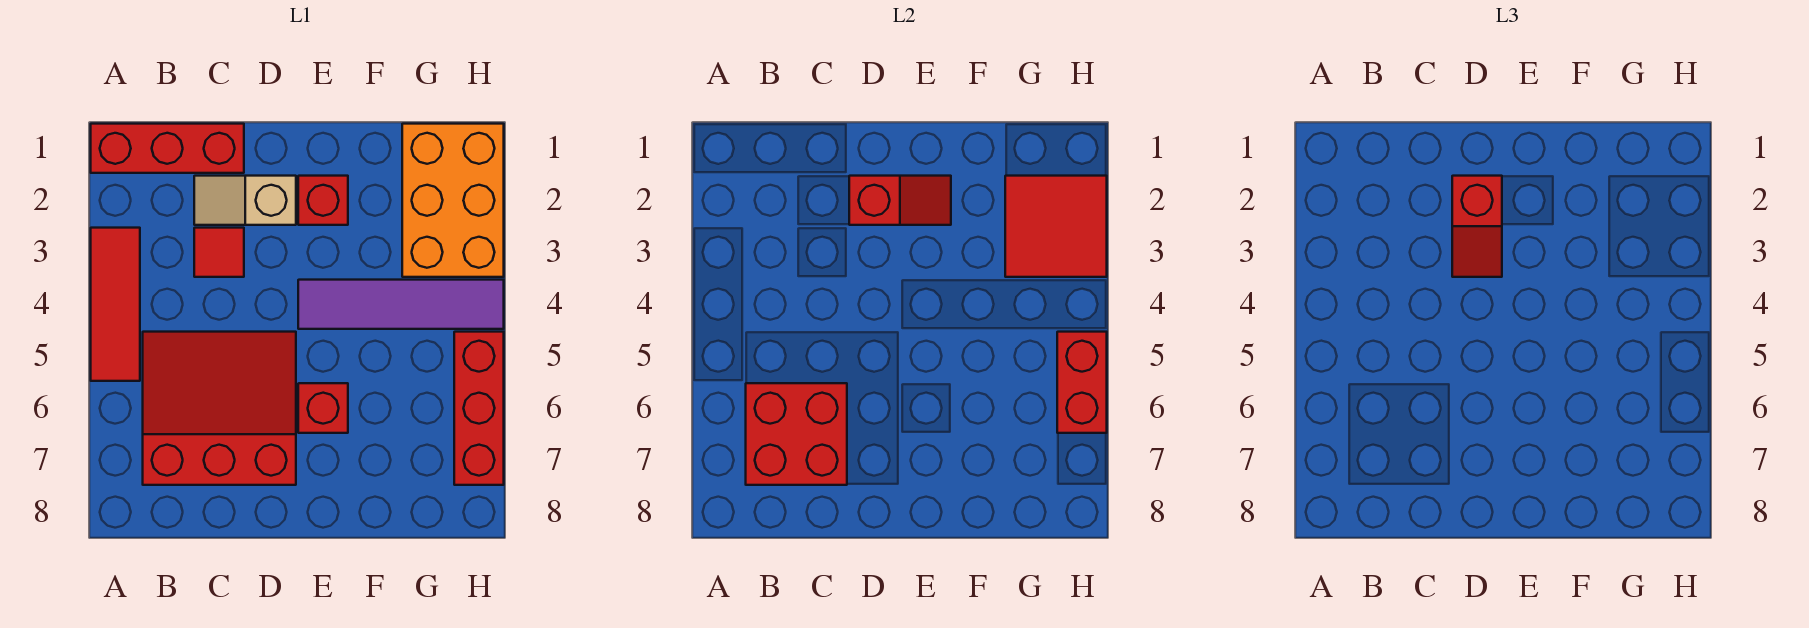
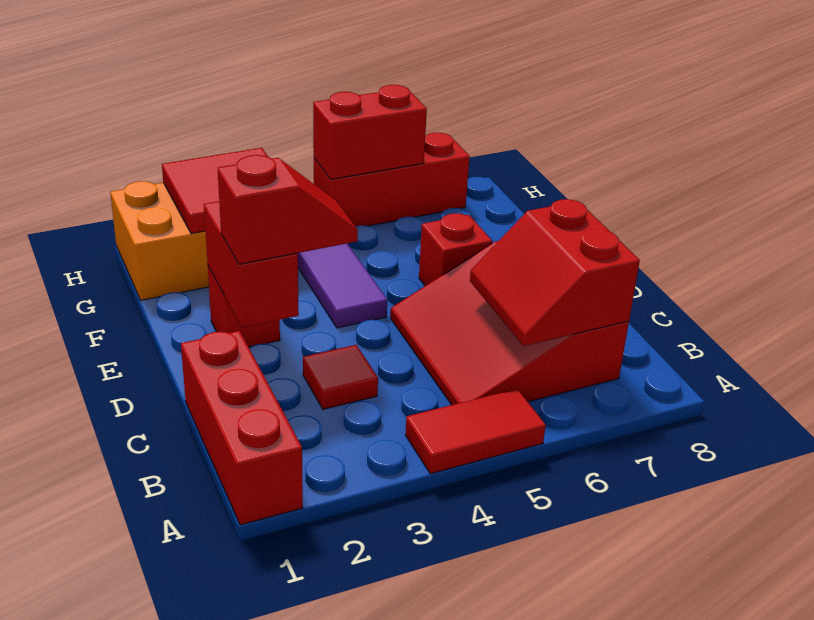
red 1x3 tile [91,228,140,381] -> red 1x2 tile [405,389,546,474]
red 2x2 brick [746,383,847,485] -> red 2x2 slope [470,199,640,346]
tan 1x2 slope [194,176,296,225] -> none
red 1x2 slope [849,176,951,225] -> red 1x2 brick [204,201,299,328]

